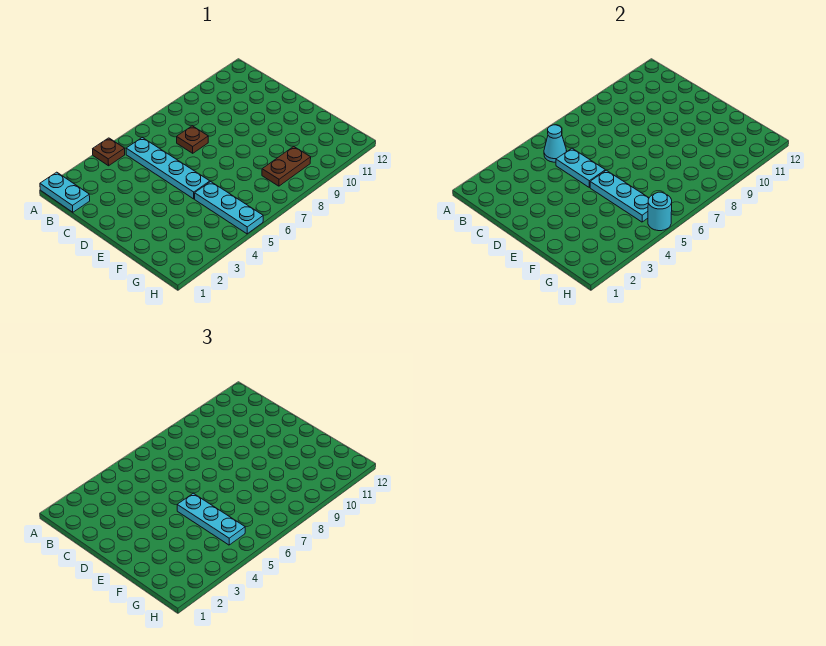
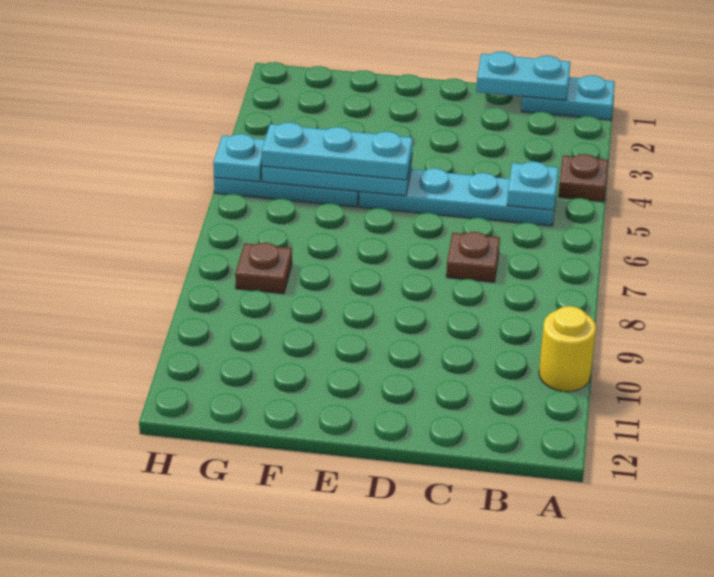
none -> yellow 1x1 round brick [539,306,596,392]
cyan 1x1 cone [544,125,567,162] -> cyan 1x1 plate [507,162,559,210]
cyan 1x2 plate [556,148,605,188] -> cyan 1x2 plate moved to [476,52,570,100]
brown 1x2 plate [262,146,311,186] -> brown 1x1 plate [235,243,292,294]
cyan 1x1 round brick [648,192,672,231] -> cyan 1x1 plate [213,134,265,182]

